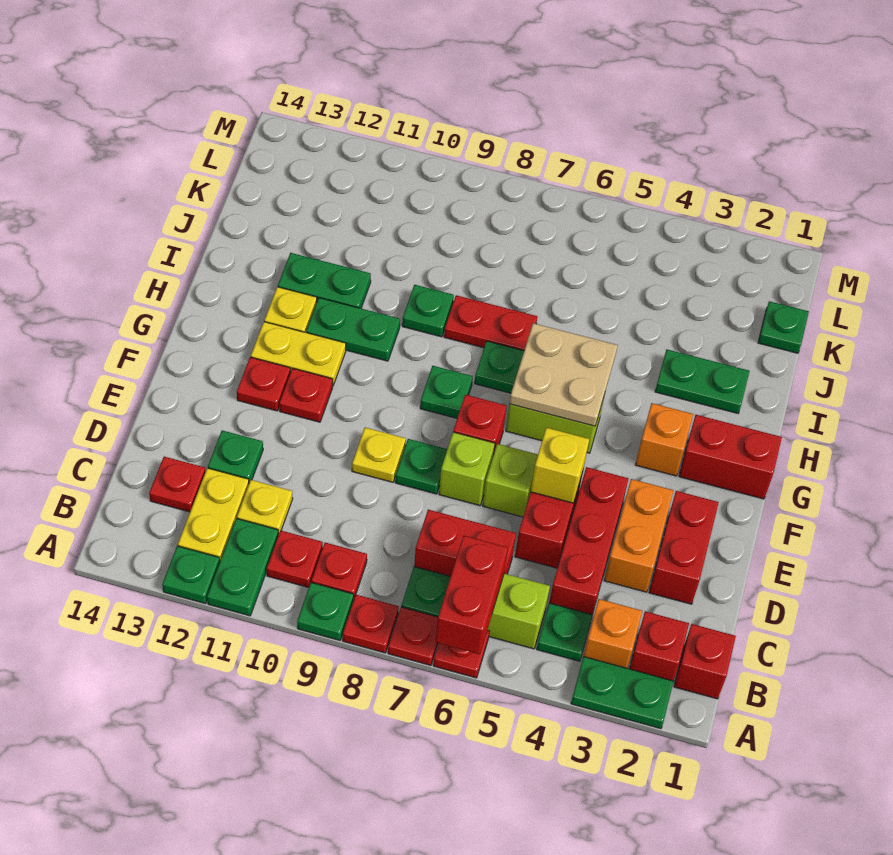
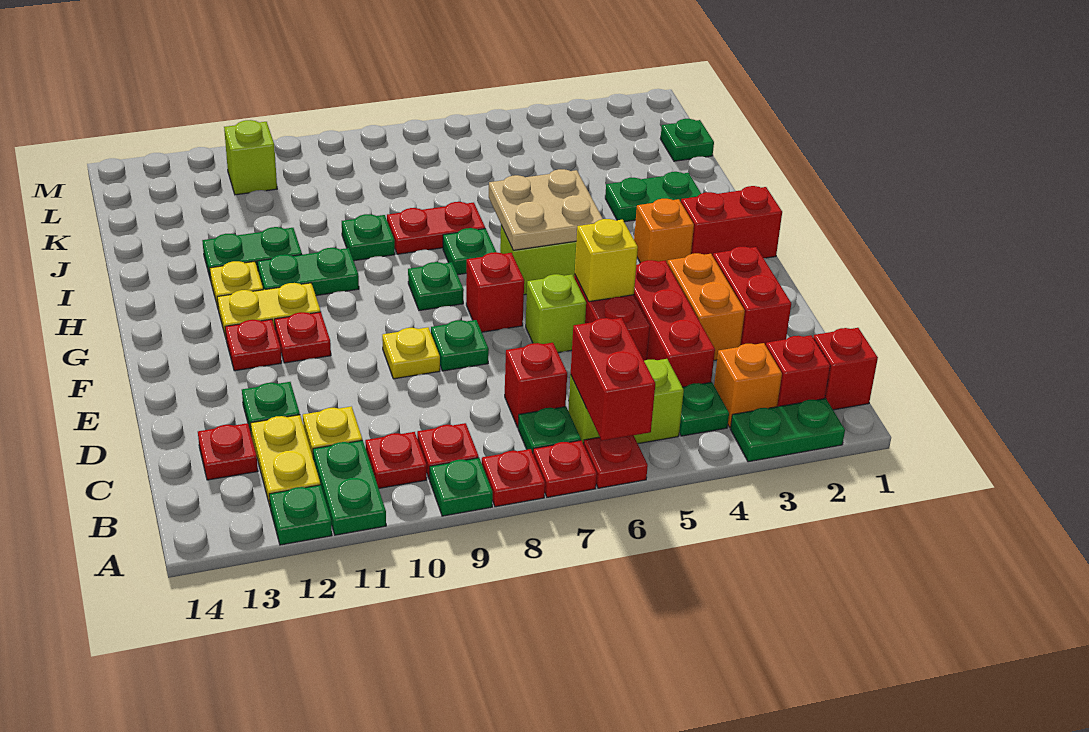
red 1x2 brick [414,510,516,576] -> red 1x1 brick [505,343,567,427]
lime 1x1 brick [439,432,495,506] -> lime 1x1 brick moved to [224,120,277,195]

